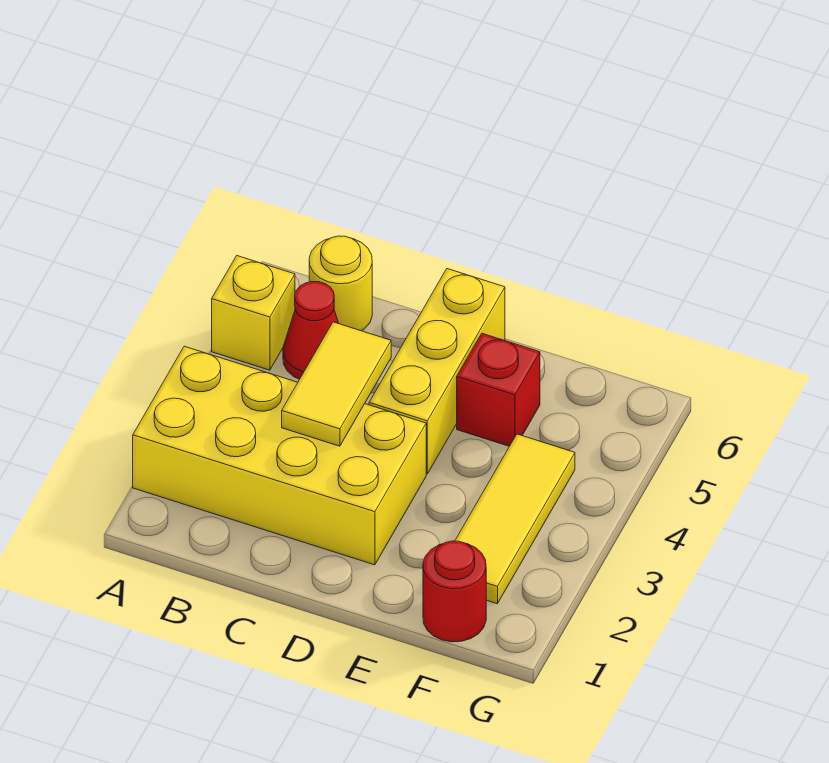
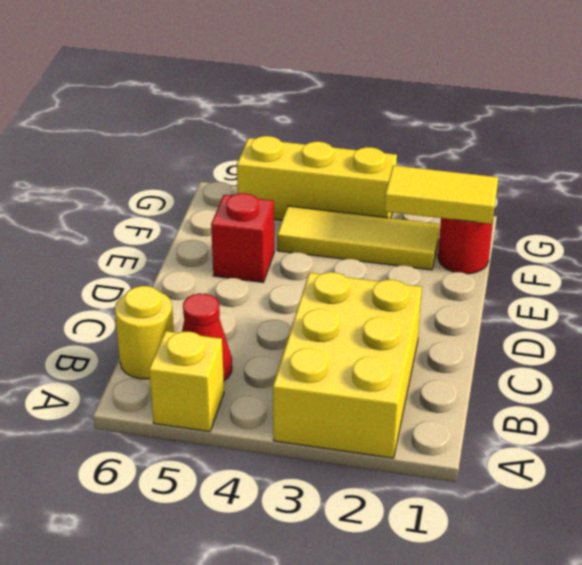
yellow 2x4 brick [133,346,426,565] -> yellow 2x3 brick [273,272,422,458]
yellow 1x2 tile [282,322,391,446] -> yellow 1x2 tile moved to [384,165,498,224]
yellow 1x3 brick [369,269,505,474] -> yellow 1x3 brick moved to [237,136,397,220]

